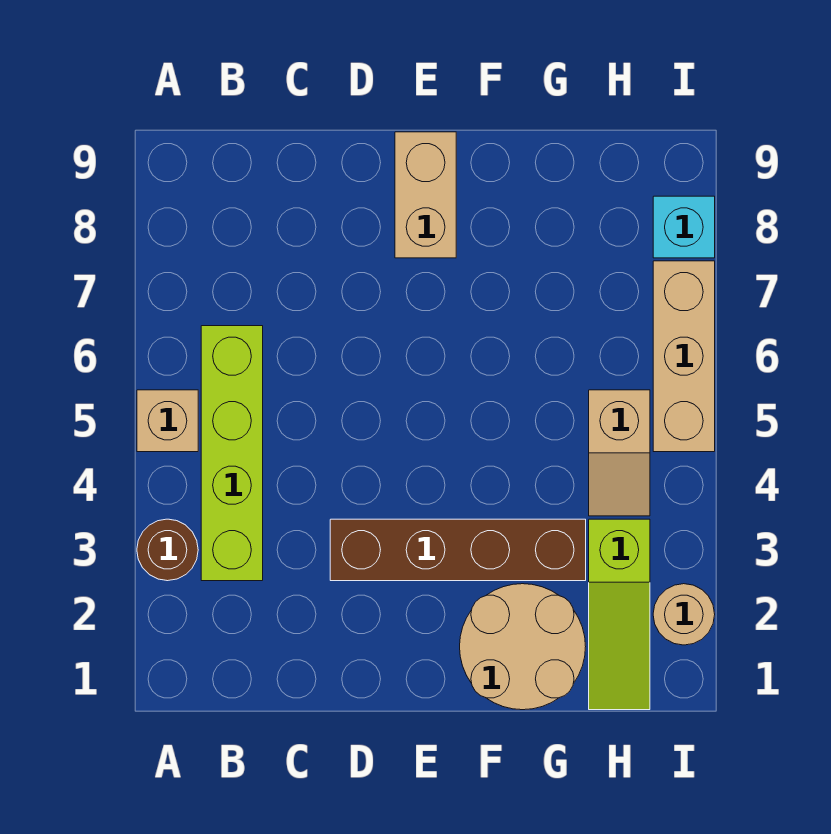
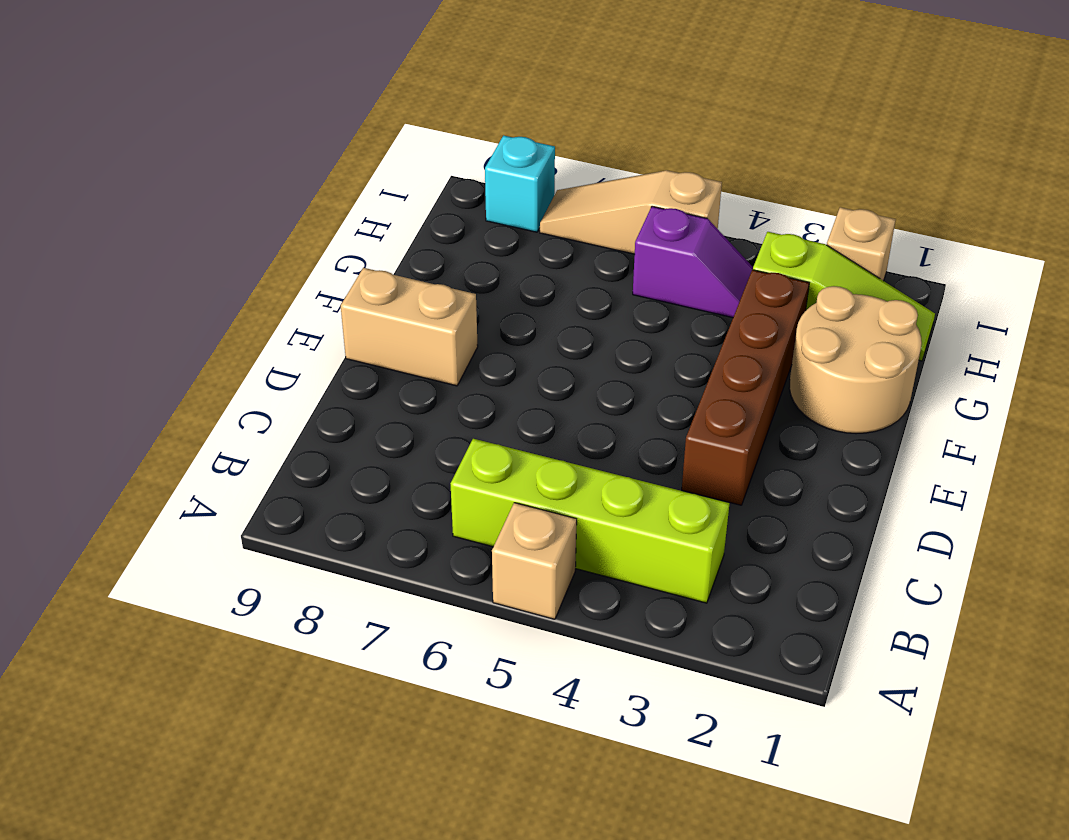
brown 1x1 round brick [137,519,198,581] -> none
tan 1x2 slope [589,390,650,516] -> purple 1x2 slope [633,206,753,318]
tan 1x1 round brick [653,584,715,645] -> tan 1x1 brick [827,207,896,281]
tan 1x3 brick [653,261,715,452] -> tan 1x3 slope [540,170,722,254]

